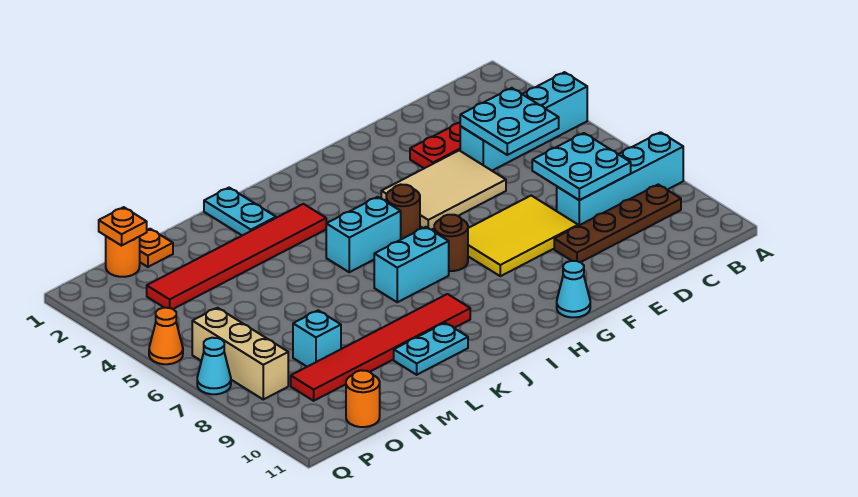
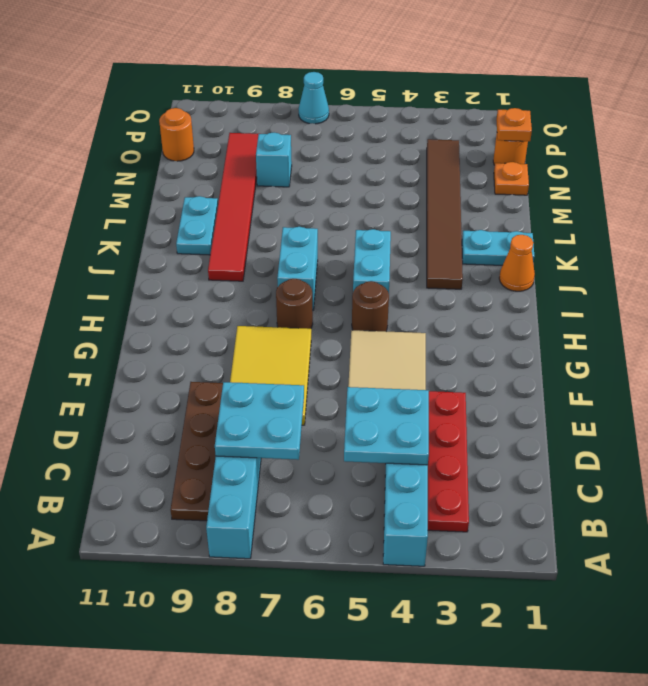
cyan 1x1 cone [557,261,590,317] -> none
red 1x6 tile [147,204,326,309] -> brown 1x6 tile [427,139,463,289]
tan 1x3 brick [192,308,288,399] -> none
orange 1x1 cone [149,308,183,364] -> orange 1x1 cone moved to [499,235,535,291]

